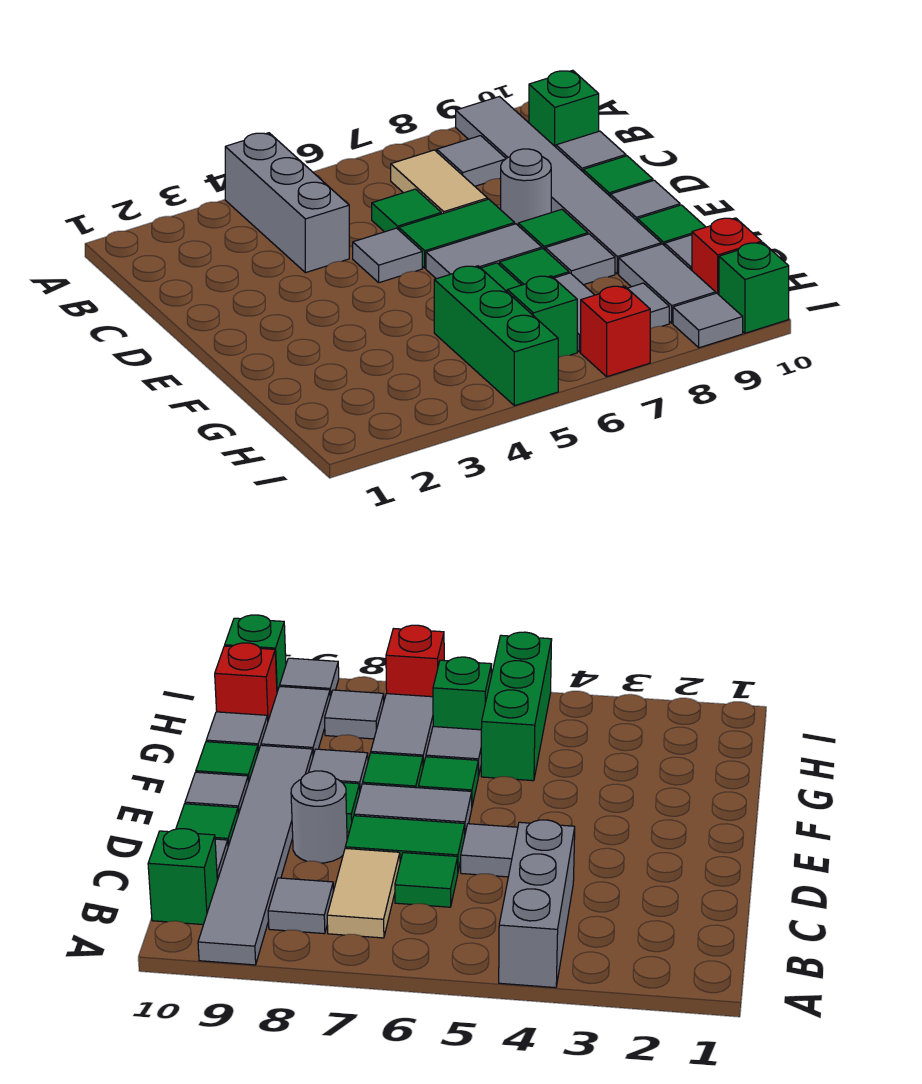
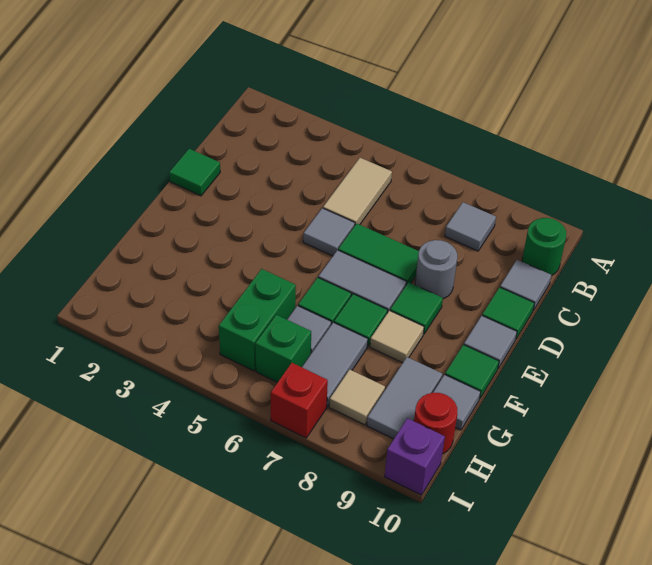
grey 1x3 brick [225,133,349,273] -> none
grey 1x6 tile [456,97,661,274] -> none
tan 1x2 tile [391,150,488,214] -> tan 1x2 tile moved to [323,158,392,225]
green 1x1 brick [529,70,599,147] -> green 1x1 round brick [522,218,566,275]
green 1x1 tile [372,189,441,232] -> green 1x1 tile moved to [169,149,220,196]
grey 1x1 tile [545,234,615,285] -> tan 1x1 tile [370,311,424,363]
green 1x3 brick [434,266,558,406] -> green 1x2 brick [219,269,296,371]
grey 1x1 tile [627,283,669,329] -> tan 1x1 tile [329,369,385,425]
red 1x1 brick [692,218,762,295] -> red 1x1 round brick [414,393,457,454]
grey 1x1 tile [673,293,743,348] -> none
green 1x1 brick [719,243,789,333] -> purple 1x1 brick [385,418,445,495]

